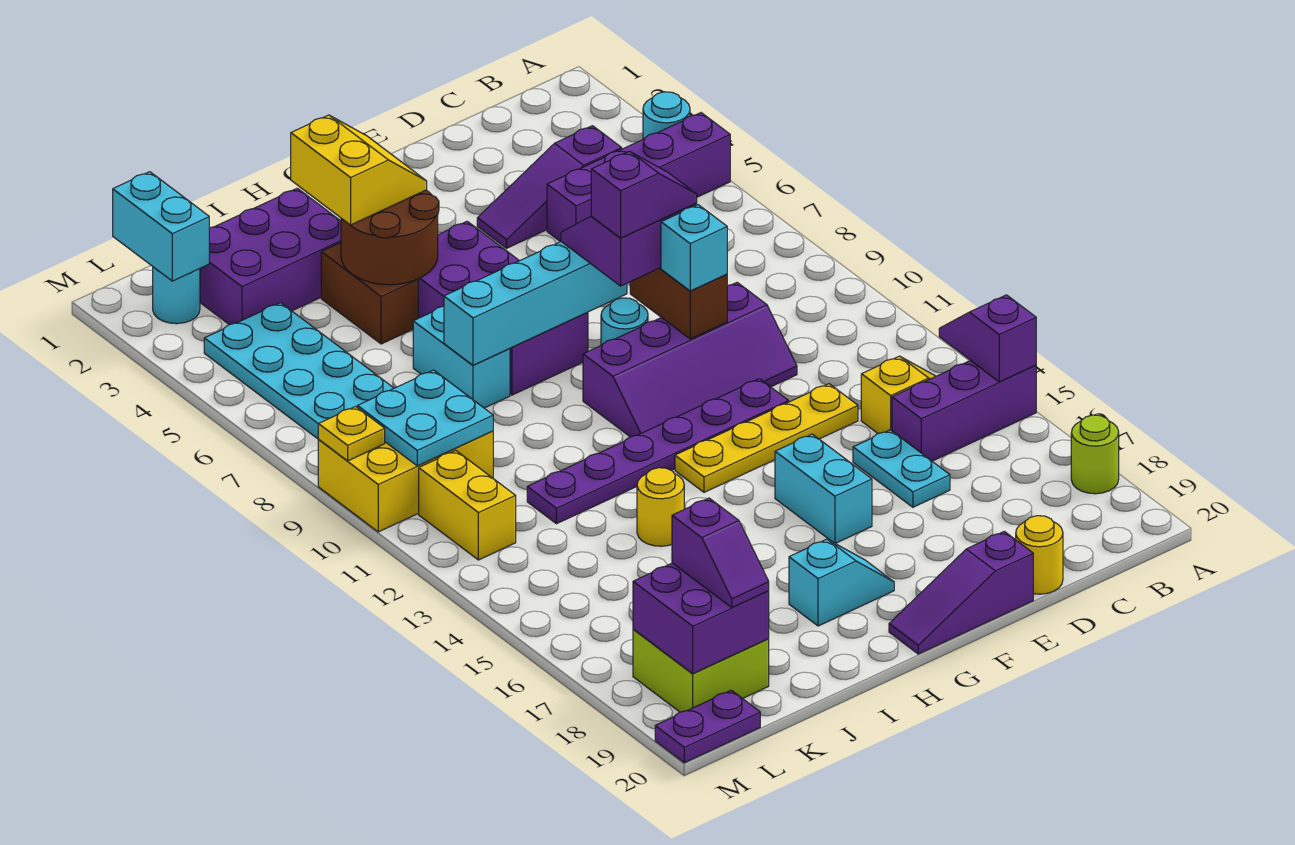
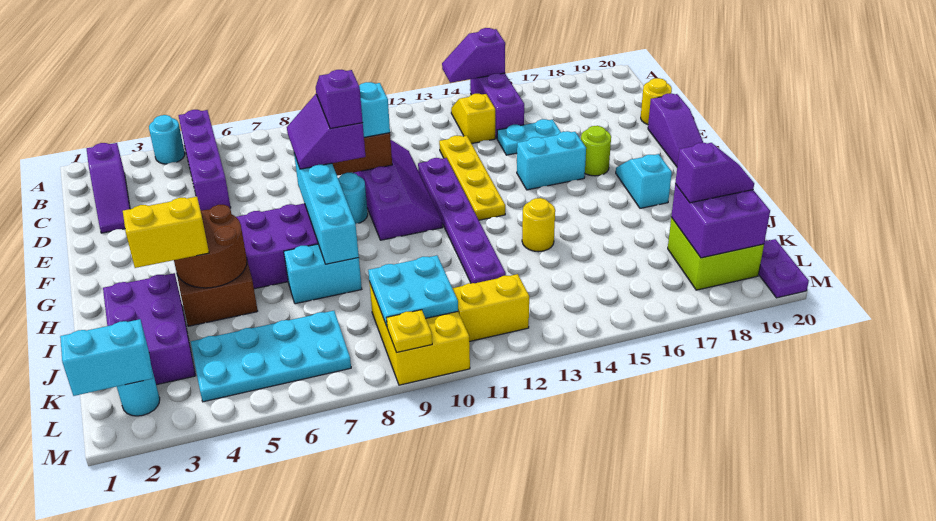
lime 1x1 round brick [1071,415,1119,494] -> lime 1x1 round brick moved to [581,126,611,176]
purple 1x3 slope [477,126,622,248] -> purple 1x3 slope moved to [87,143,130,233]

